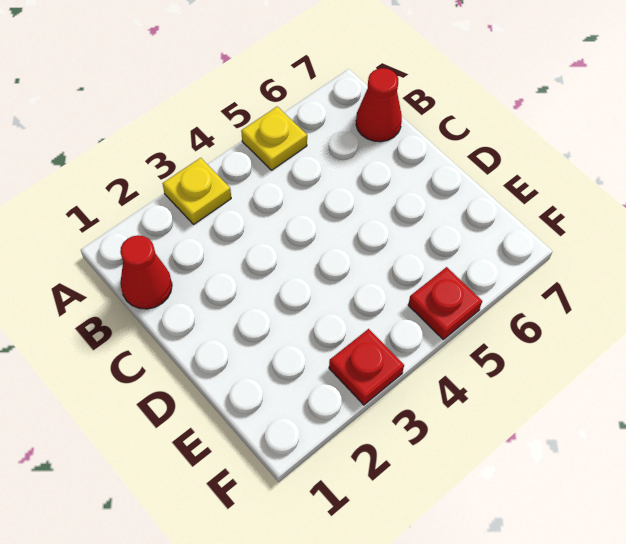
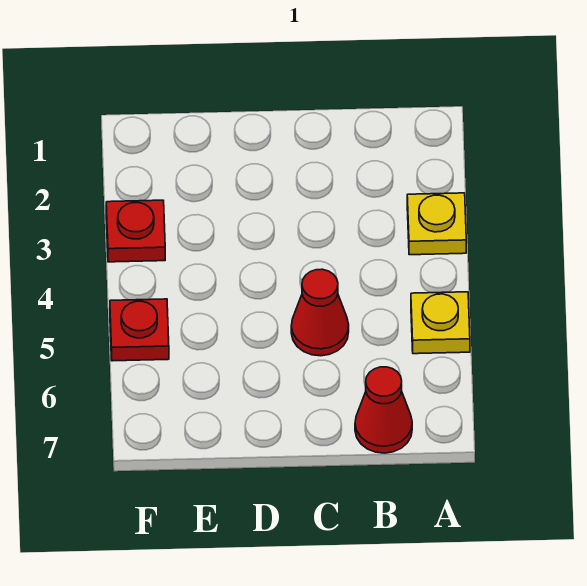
red 1x1 cone [120,235,172,309] -> red 1x1 cone moved to [291,269,349,356]

